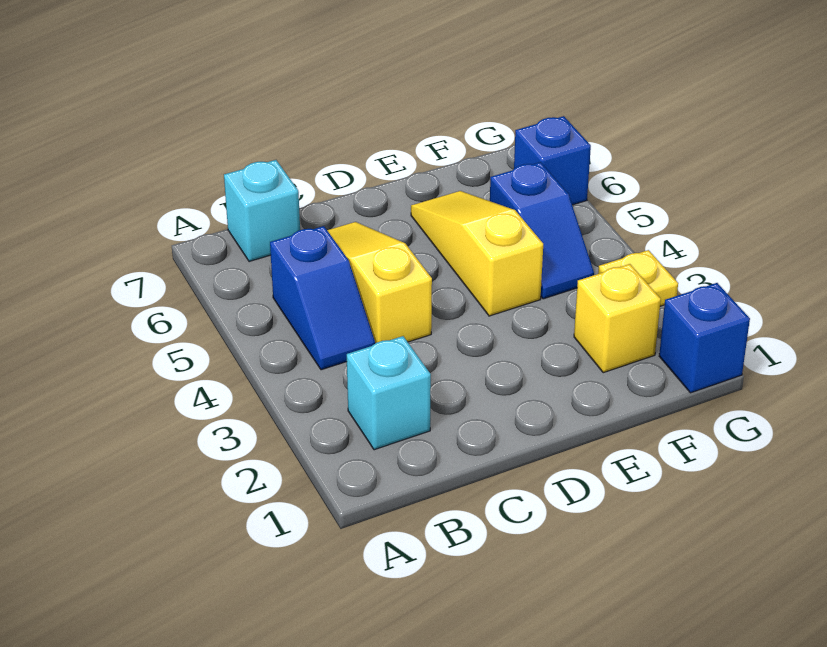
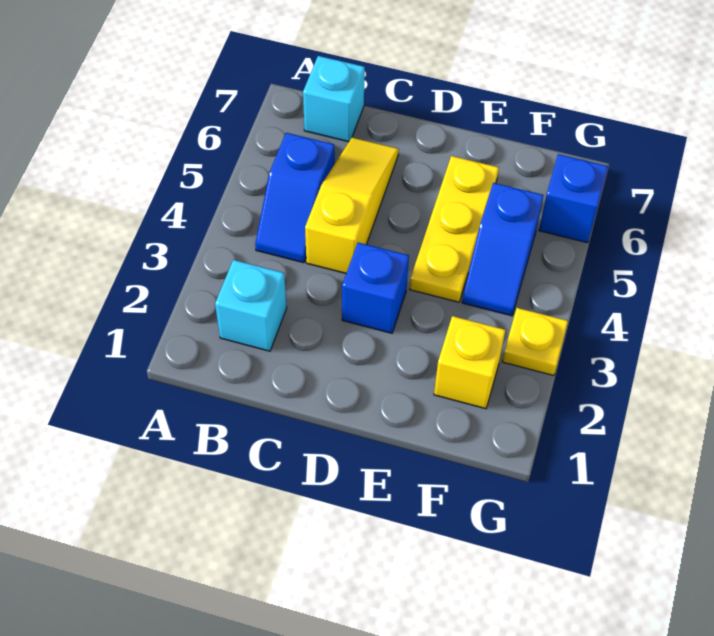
yellow 1x3 slope [411,191,543,316] -> yellow 1x3 plate [410,156,499,302]
blue 1x1 brick [659,283,750,393] -> blue 1x1 brick moved to [342,243,409,333]

